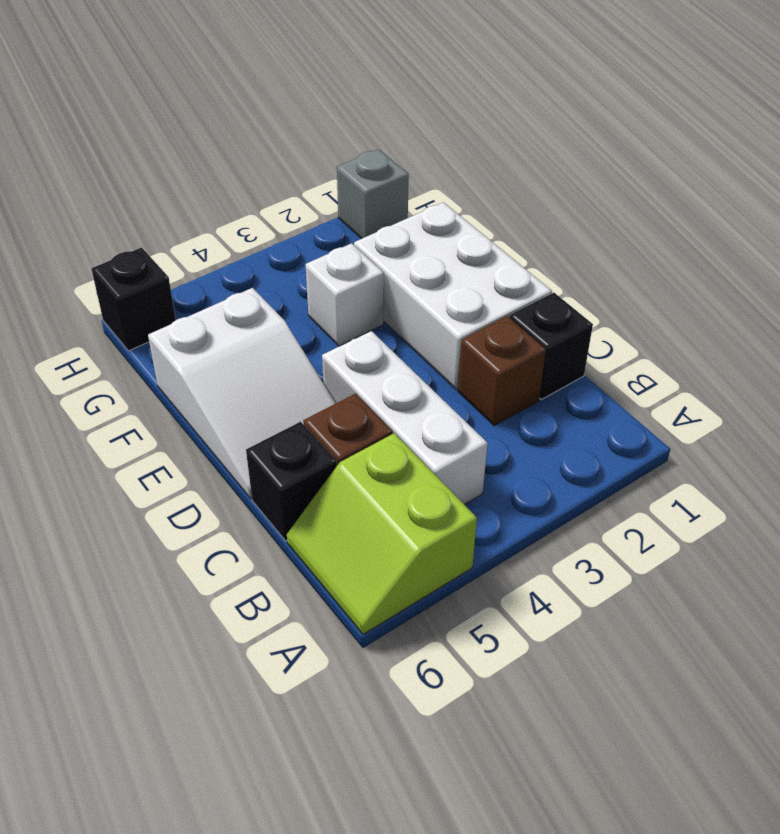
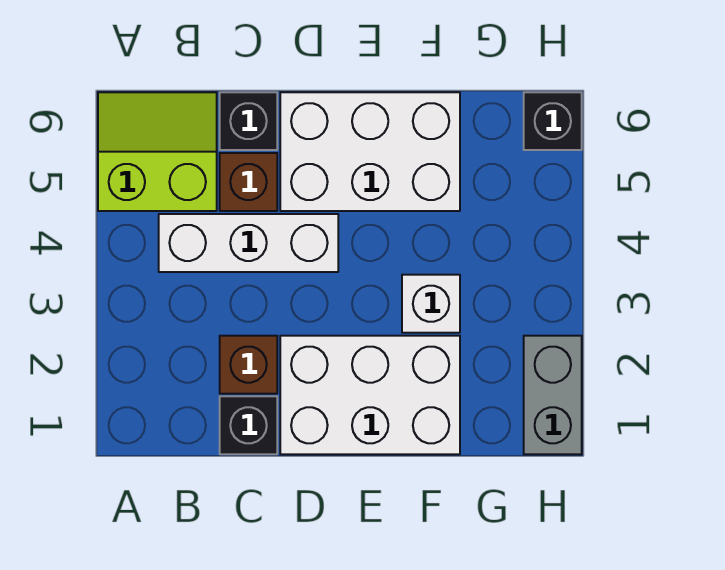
white 2x3 slope [148,288,336,498] -> white 2x3 brick [280,92,460,211]
grey 1x1 brick [337,149,409,239] -> grey 1x2 brick [524,336,582,454]

